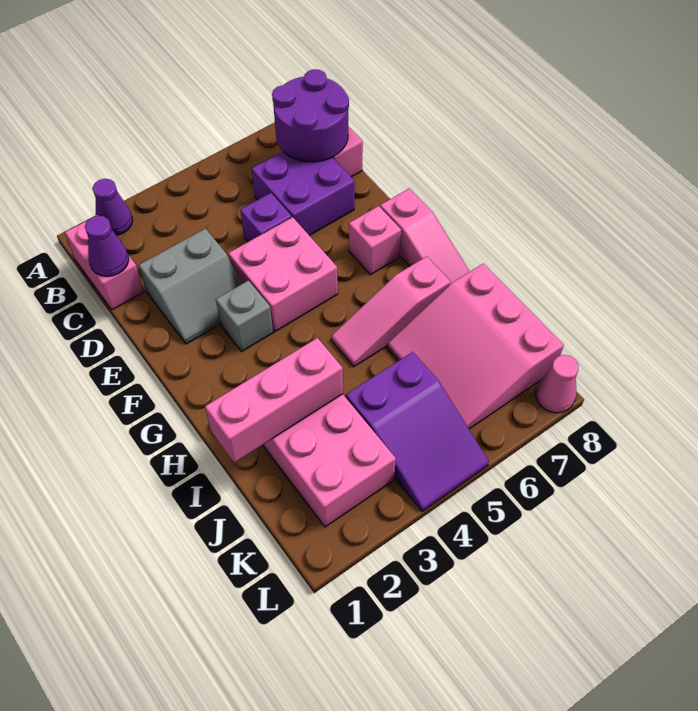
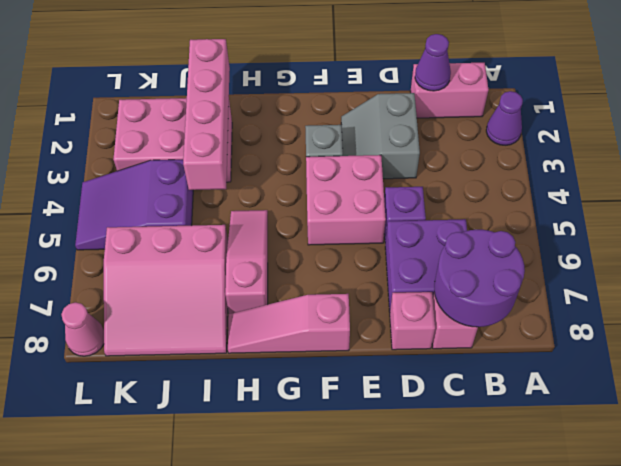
pink 1x1 brick [349,206,401,275] -> pink 1x1 brick moved to [390,292,435,350]
pink 1x3 brick [205,338,343,463] -> pink 1x4 brick [183,39,230,190]
pink 3x3 slope [387,264,564,429] -> pink 3x3 slope turned to [104,225,228,356]

